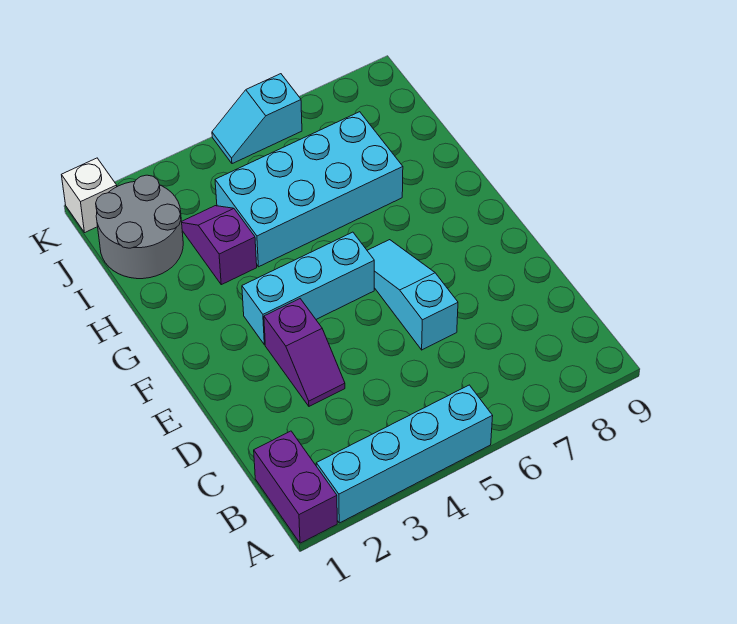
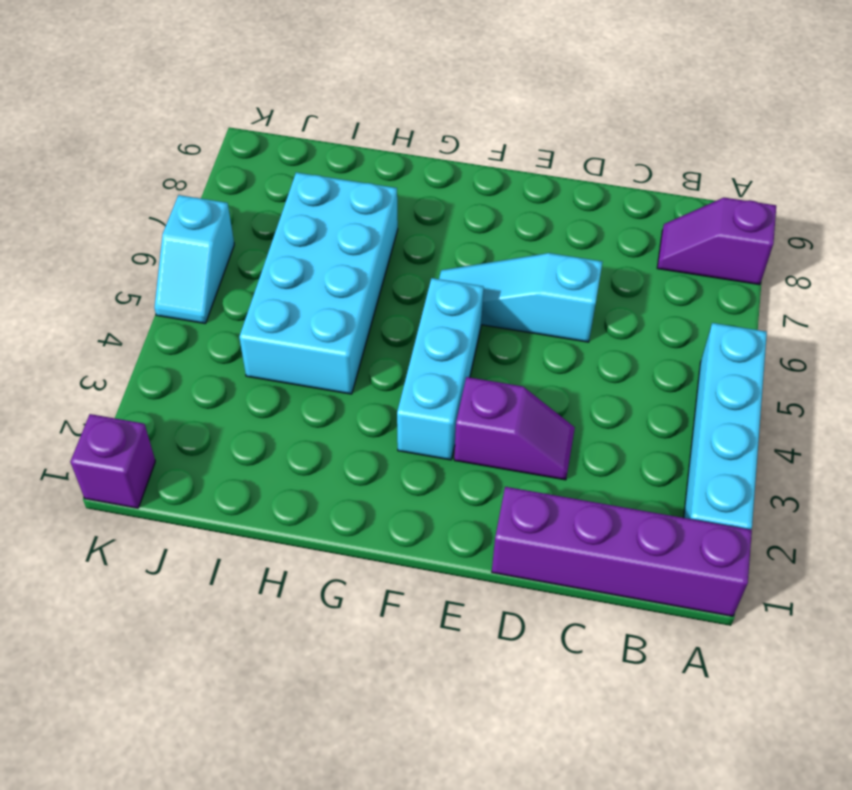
purple 1x2 brick [254,431,337,543] -> purple 1x4 brick [492,487,752,616]
purple 1x2 slope [182,206,257,285] -> purple 1x2 slope moved to [657,198,776,285]
grey 2x2 round brick [96,175,183,279] -> none
white 1x1 brick [61,158,117,233] -> purple 1x1 brick [70,414,155,508]

